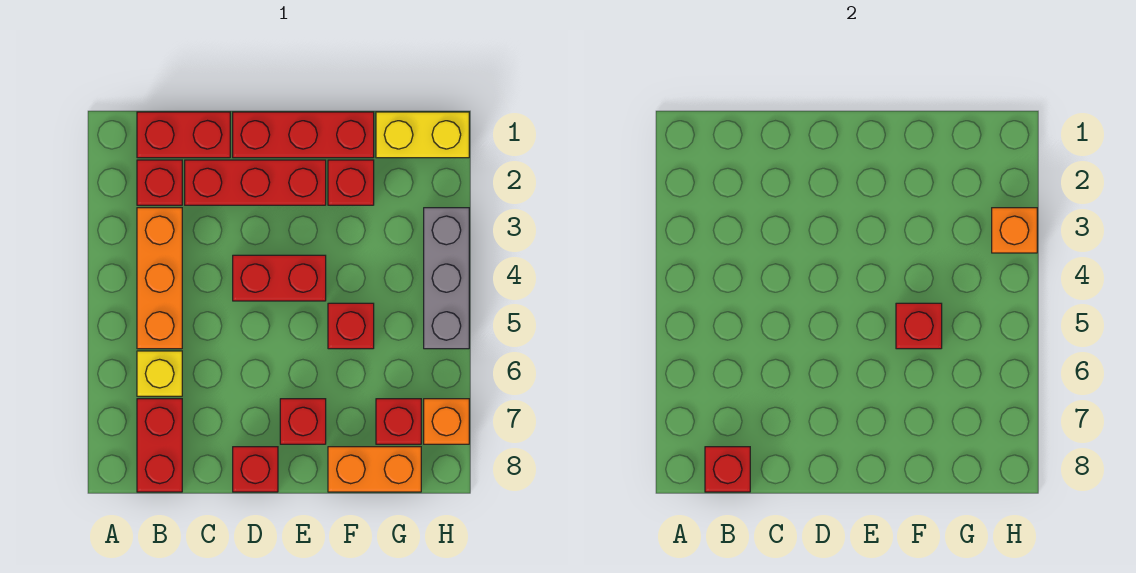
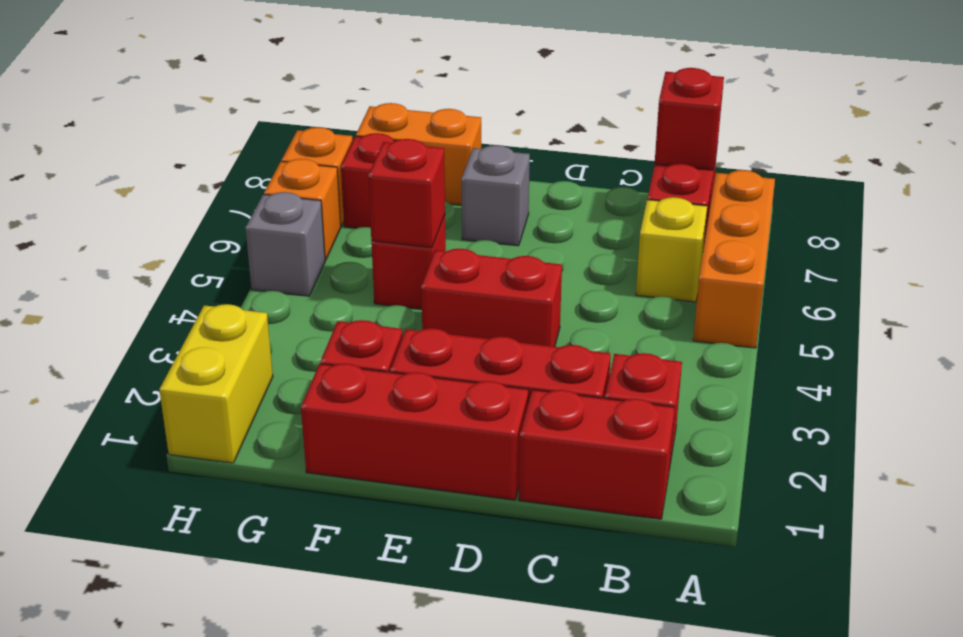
orange 1x3 brick [137,208,182,349] -> orange 1x3 brick moved to [693,170,775,348]
red 1x1 brick [233,447,278,492] -> none
red 1x1 brick [280,399,326,444] -> grey 1x1 brick [461,145,530,246]
yellow 1x2 brick [376,112,469,158] -> yellow 1x2 brick turned to [159,304,273,463]
grey 1x3 brick [424,208,469,349] -> grey 1x1 brick [246,192,325,296]
orange 1x1 brick [992,208,1037,253] -> orange 1x1 brick moved to [264,159,341,260]

